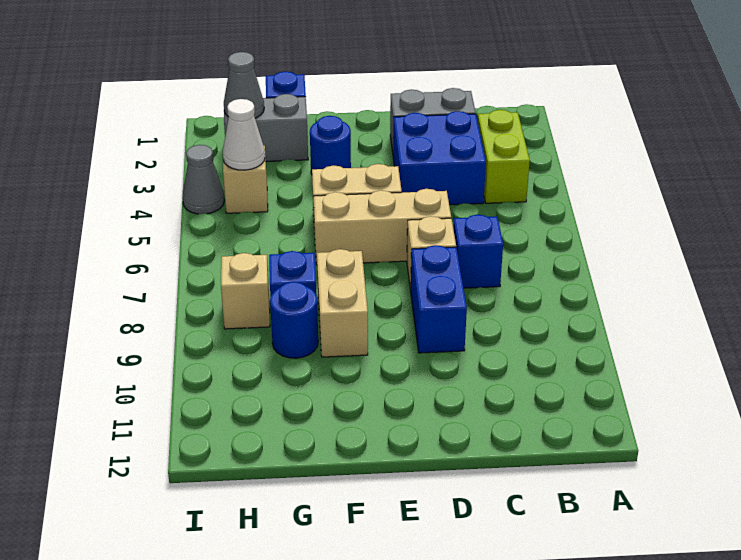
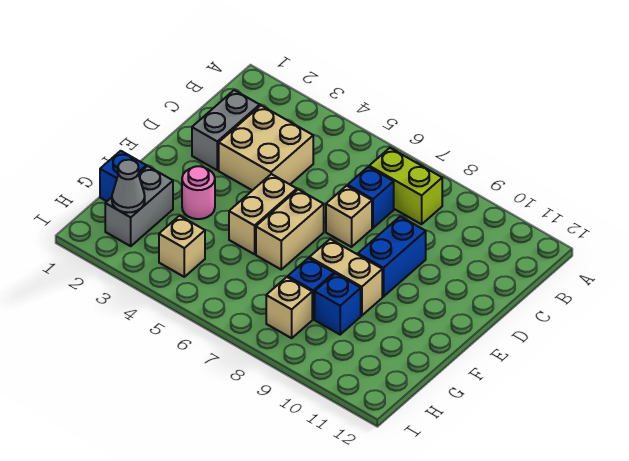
lime 1x2 brick [478,110,530,203] -> lime 1x2 brick moved to [369,148,442,224]
blue 2x2 brick [393,111,486,205] -> tan 2x2 brick [219,106,313,190]
tan 1x3 brick [313,189,451,265] -> tan 1x2 brick [256,189,324,269]
blue 1x2 brick [411,245,467,353] -> blue 1x2 brick turned to [358,216,426,297]
blue 1x1 round brick [310,116,351,174] -> pink 1x1 round brick [182,166,215,219]
blue 1x1 round brick [270,282,318,358] -> blue 1x1 brick [315,273,361,334]
white 1x1 cone [223,99,265,170] -> none
grey 1x1 cone [183,145,224,214] -> none

